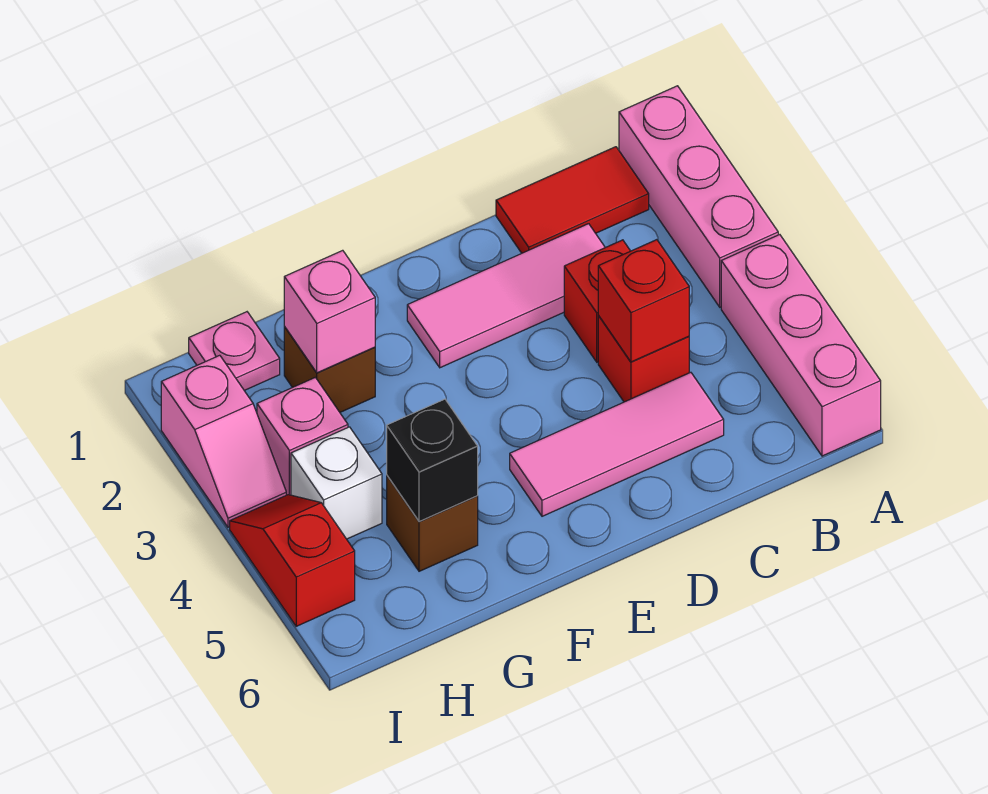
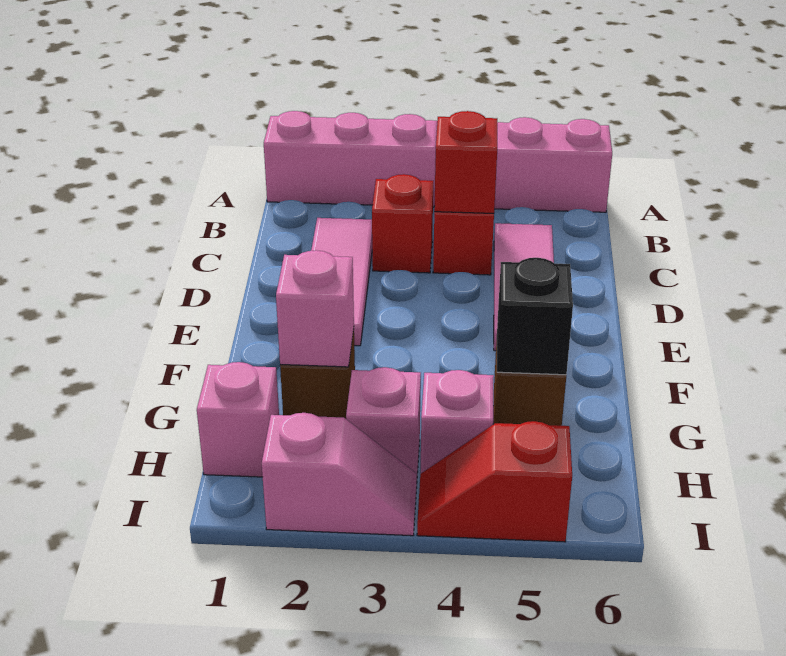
red 1x2 tile [496,147,649,253] -> none
pink 1x1 plate [189,312,280,390] -> pink 1x1 brick [197,362,279,477]
white 1x1 brick [291,427,382,539] -> pink 1x1 brick [420,370,494,474]

